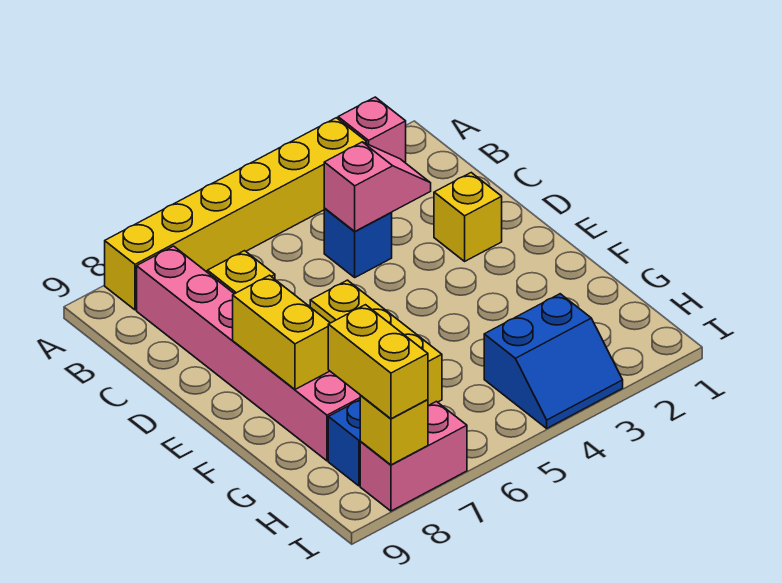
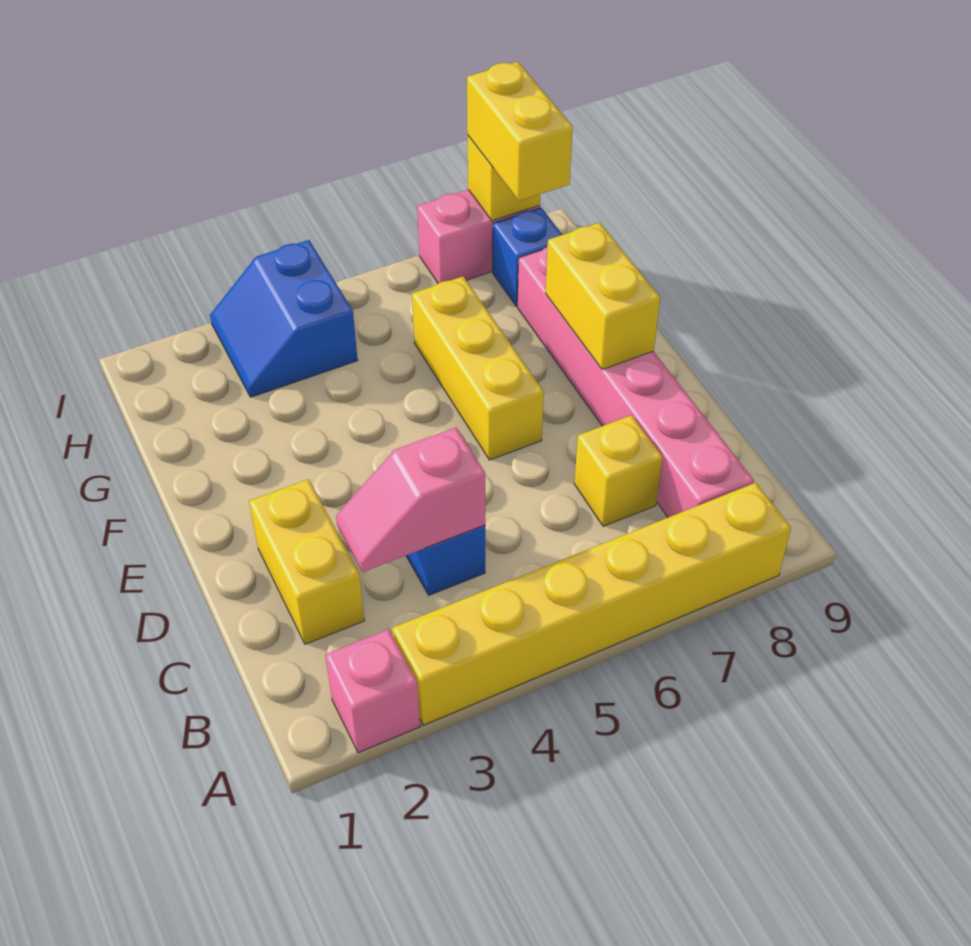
yellow 1x1 brick [434,173,502,261] -> yellow 1x2 brick [249,479,365,644]
blue 2x2 slope [484,294,623,428] -> blue 2x2 slope turned to [210,240,358,397]

